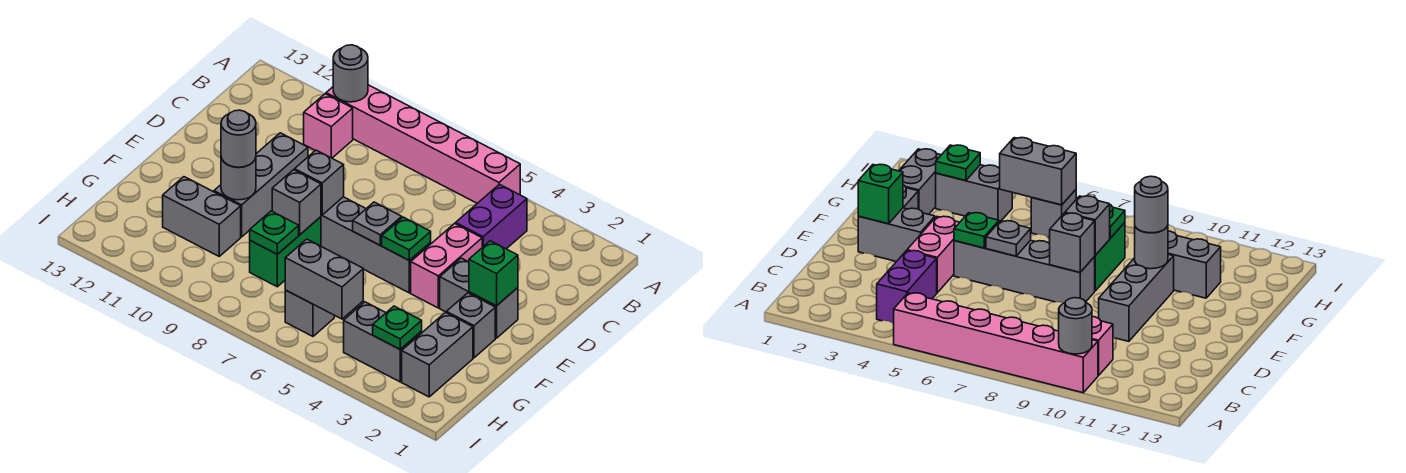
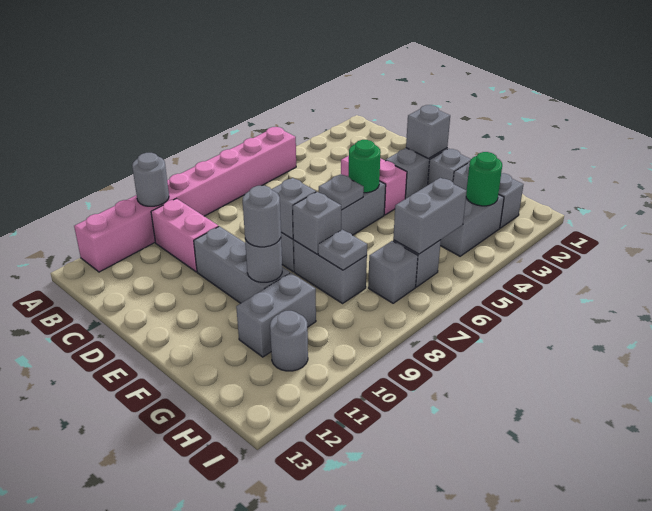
pink 1x6 brick [326,85,520,203] -> pink 1x8 brick [74,127,296,272]
purple 1x2 brick [456,184,527,249] -> none
pink 1x1 brick [304,94,353,158] -> pink 1x2 brick [151,199,219,272]
green 1x1 brick [469,241,518,306] -> grey 1x1 brick [406,105,450,159]
green 1x1 plate [382,217,431,260] -> green 1x1 round brick [348,140,381,193]
green 1x2 brick [250,217,321,287] -> grey 1x2 brick [294,241,367,303]
green 1x1 plate [250,211,299,254] -> grey 1x1 plate [318,230,367,270]
green 1x1 plate [373,306,422,349] -> green 1x1 round brick [466,152,502,206]
none -> grey 1x1 brick [368,241,418,303]
none -> grey 1x1 round brick [270,311,308,371]

